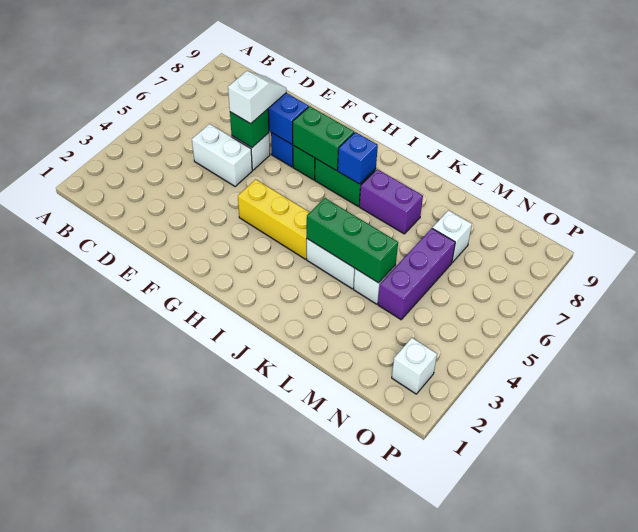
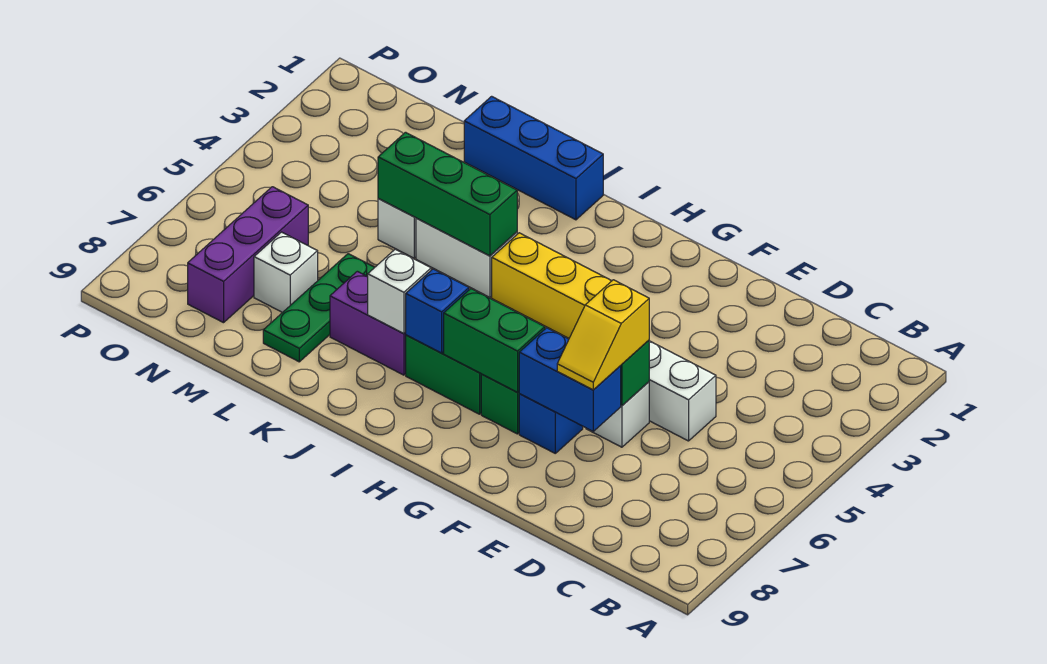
white 1x2 slope [228,71,286,124] -> yellow 1x2 slope [557,280,649,390]
none -> blue 1x3 brick [464,96,603,220]
none -> green 1x3 plate [263,254,375,362]
purple 1x3 brick [378,228,455,320] -> purple 1x3 brick moved to [188,187,308,323]
white 1x1 brick [392,338,437,394] -> white 1x1 brick moved to [368,249,431,333]

